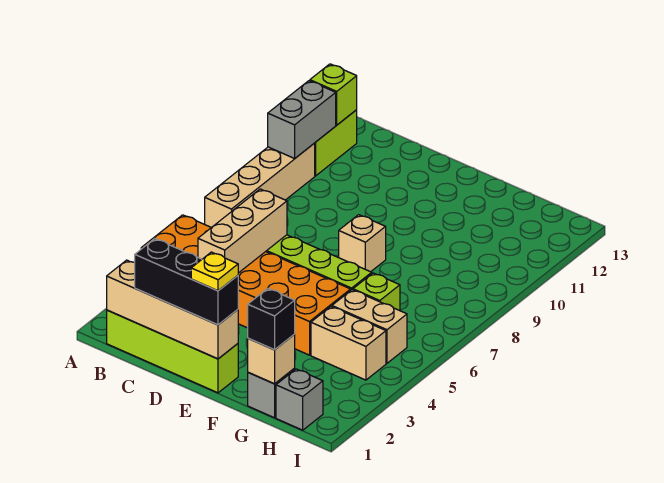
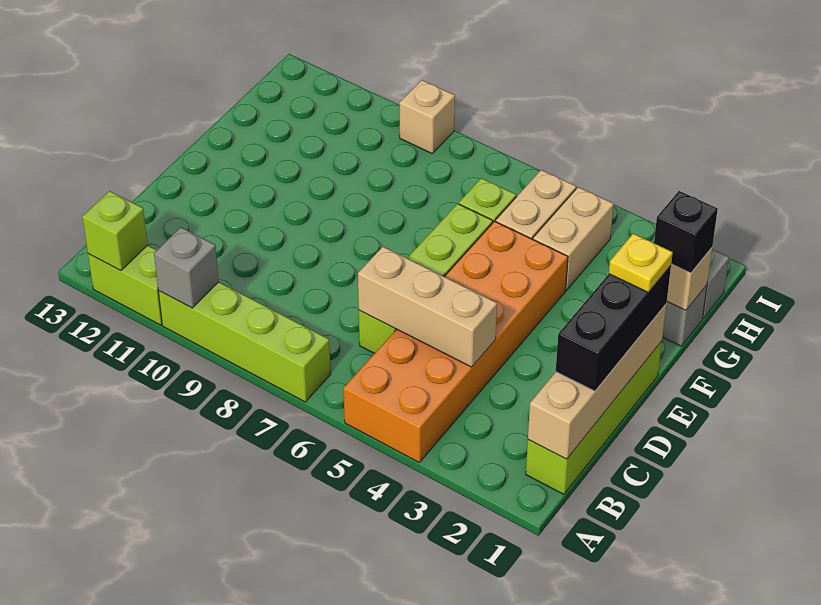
tan 1x4 brick [205,143,315,228] -> lime 1x4 brick [158,282,331,402]
grey 1x2 brick [268,81,336,158] -> grey 1x1 brick [154,227,219,308]
tan 1x1 brick [339,215,386,272] -> tan 1x1 brick moved to [400,80,455,153]

